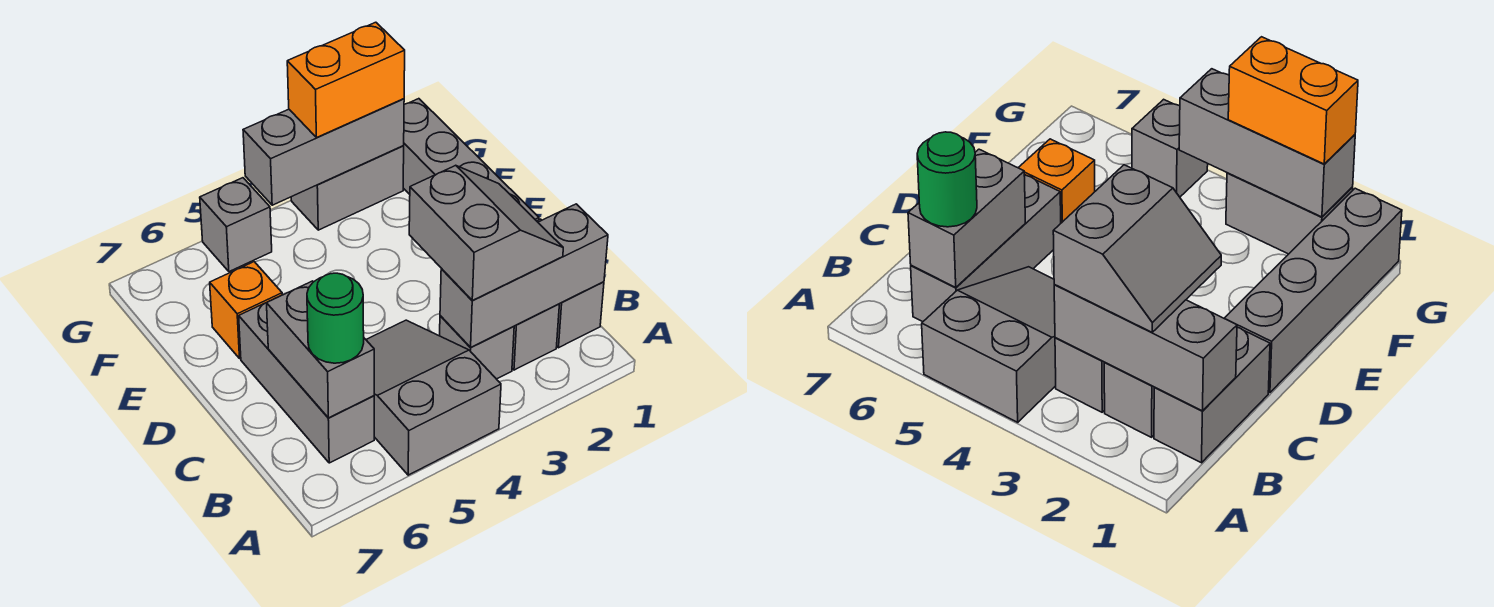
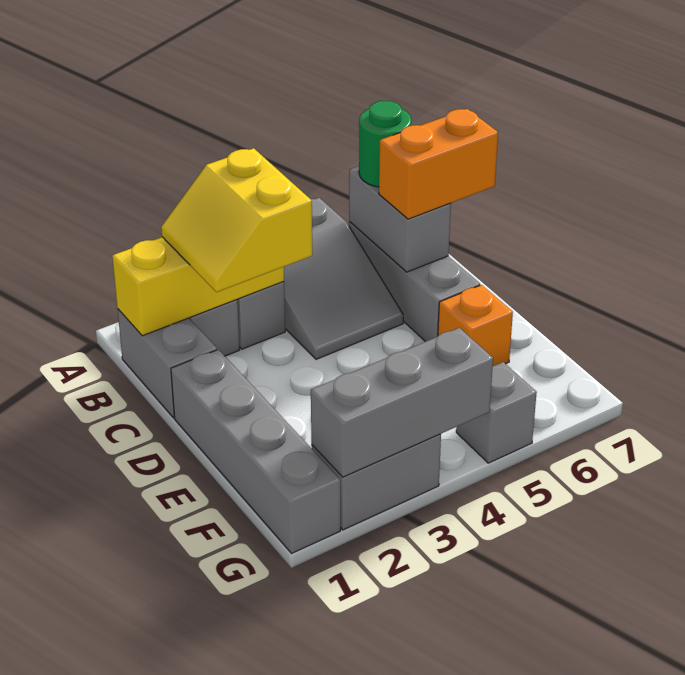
grey 1x3 brick [440,204,608,348] -> yellow 1x3 brick [112,237,284,336]
grey 2x2 slope [409,165,563,300] -> yellow 2x2 slope [161,148,312,292]
orange 1x2 brick [287,22,405,138] -> orange 1x2 brick moved to [379,109,498,219]

